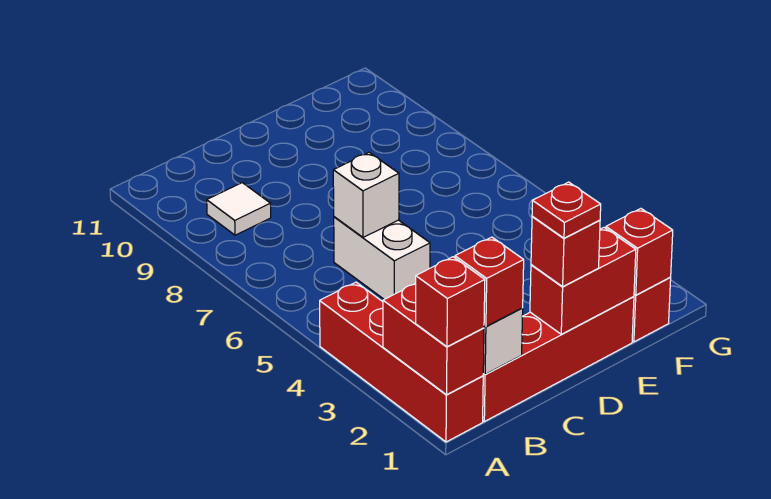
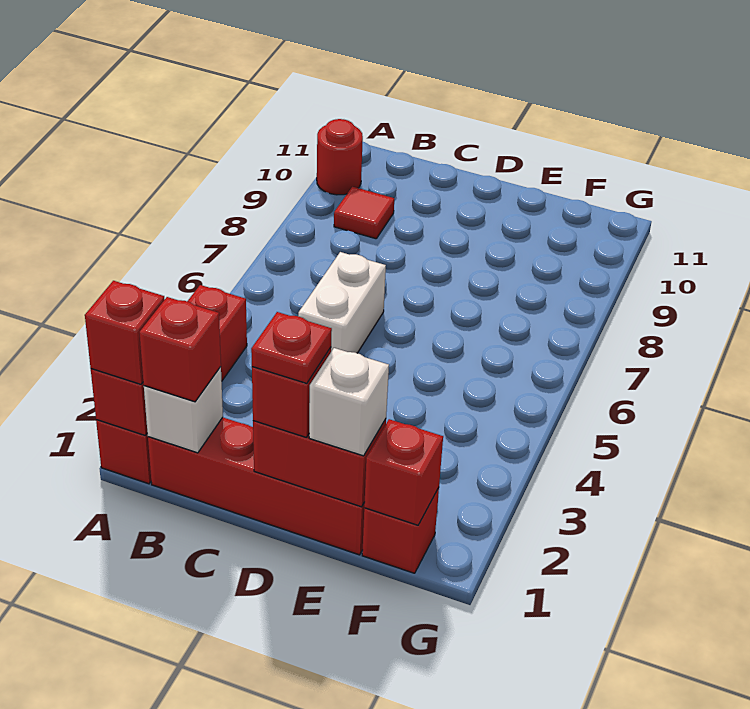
none -> red 1x1 round brick [317,119,363,195]
white 1x1 tile [207,183,271,235] -> red 1x1 tile [334,187,394,239]
white 1x1 brick [333,152,399,237] -> white 1x1 brick moved to [309,348,389,456]

